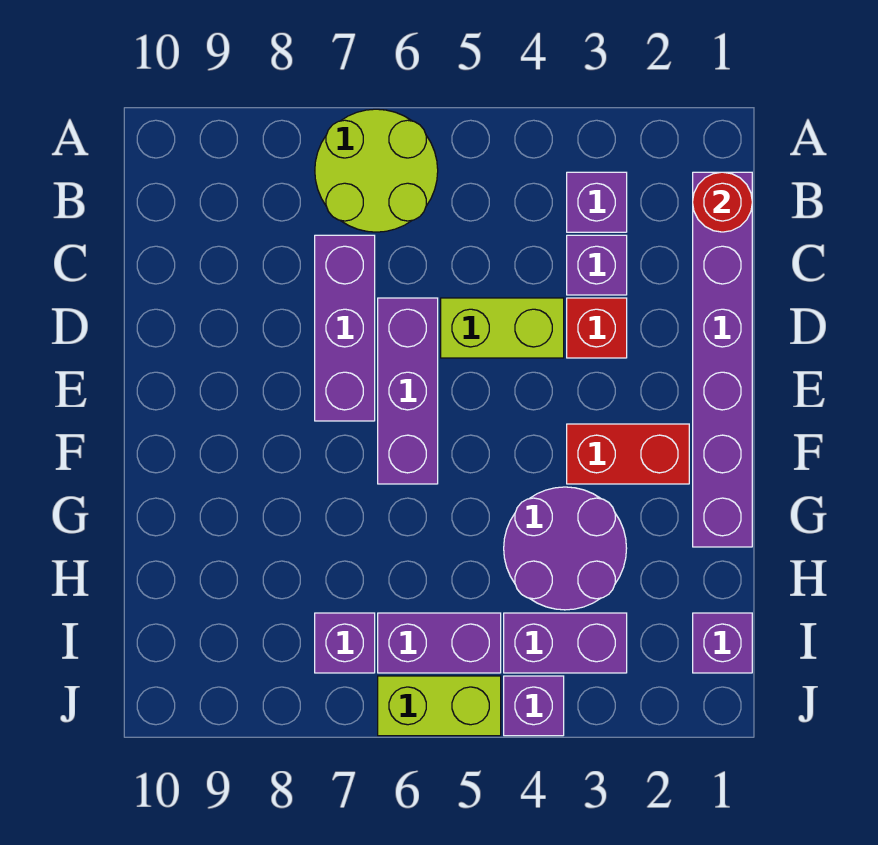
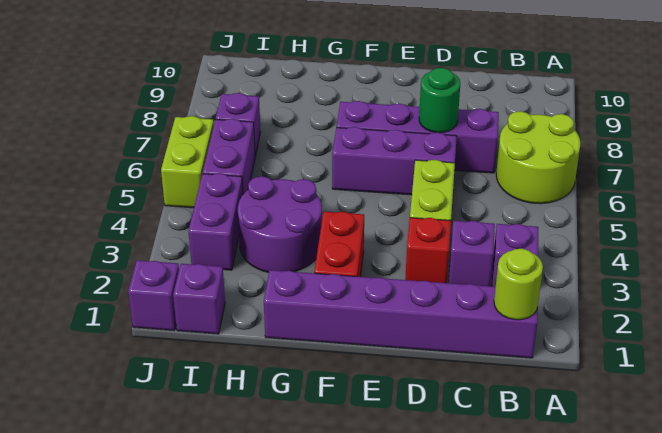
red 1x1 round brick [693,172,752,232] -> lime 1x1 round brick [494,248,543,320]
purple 1x3 brick [315,235,375,421] -> purple 1x4 brick [336,101,499,173]
none -> green 1x1 round brick [419,68,460,133]
purple 1x1 brick [504,676,564,736] -> purple 1x1 brick moved to [128,260,179,331]

